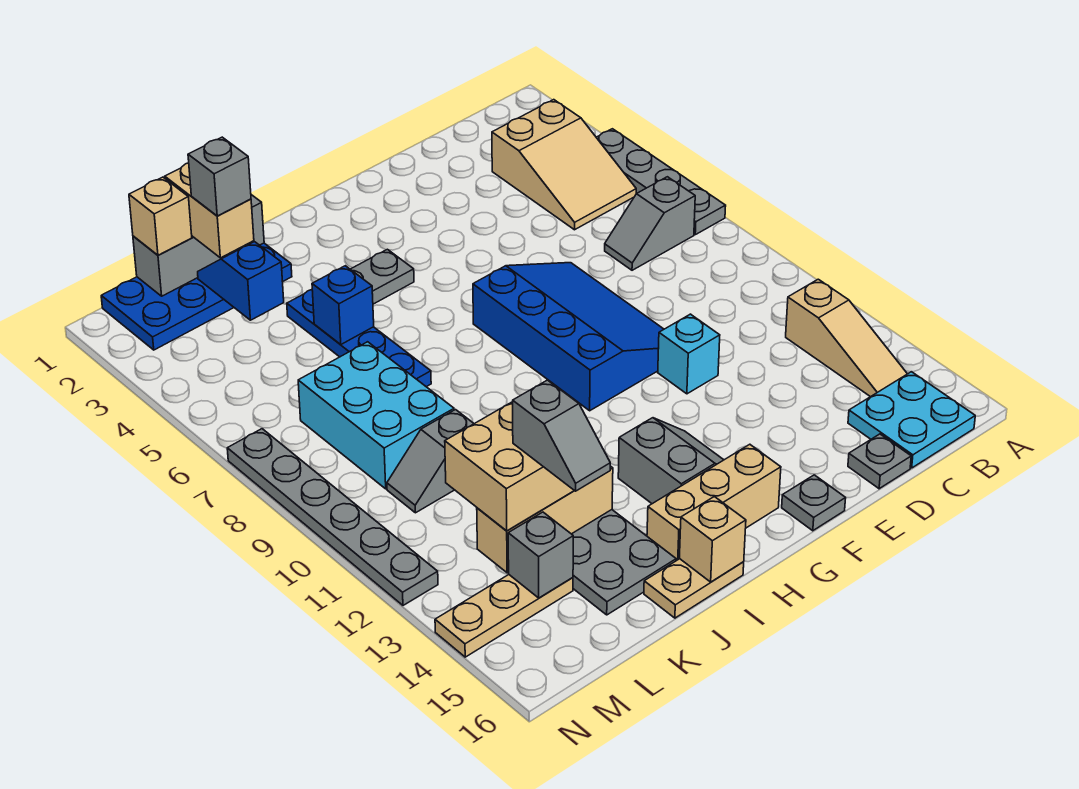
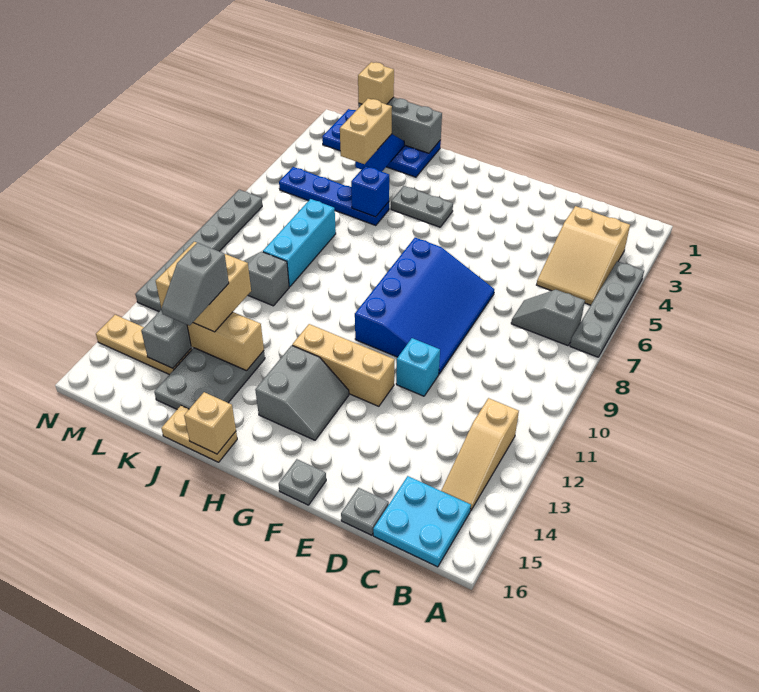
tan 1x3 brick [647,444,781,561] -> tan 1x3 brick moved to [292,324,394,406]
blue 1x4 plate [287,290,431,387] -> blue 1x4 plate turned to [279,167,389,226]
tan 1x2 brick [165,163,254,258] -> tan 1x2 brick moved to [340,99,392,164]
grey 1x1 brick [188,137,251,216] -> none
cyan 2x3 brick [298,342,454,489] -> cyan 1x3 brick [263,199,336,287]

